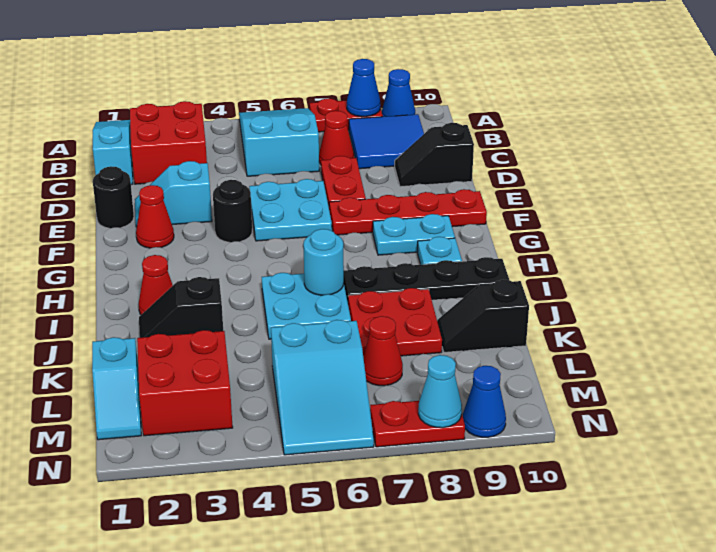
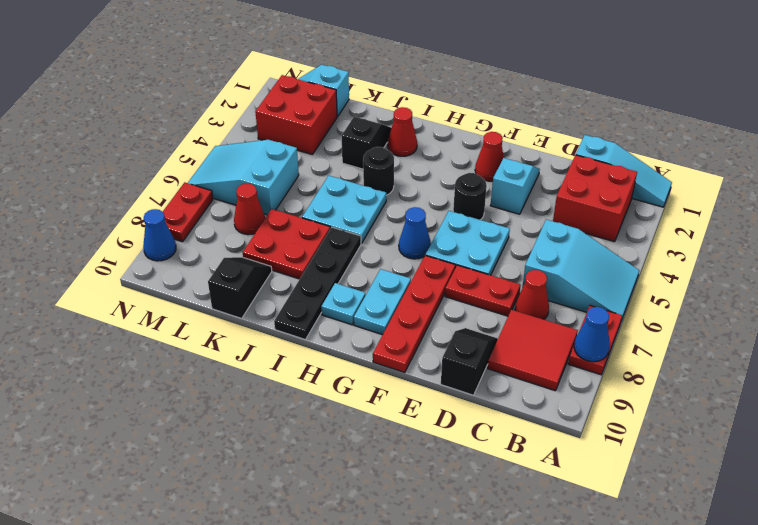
blue 1x1 cone [382,69,415,117] -> blue 1x1 cone moved to [399,207,431,259]
blue 2x2 tile [349,114,424,169] -> red 2x2 tile [488,310,578,391]
black 1x1 round brick [93,166,134,228] -> black 1x1 round brick moved to [363,147,394,195]
cyan 1x1 round brick [303,229,344,295] -> none
cyan 1x1 cone [418,355,462,428] -> none

